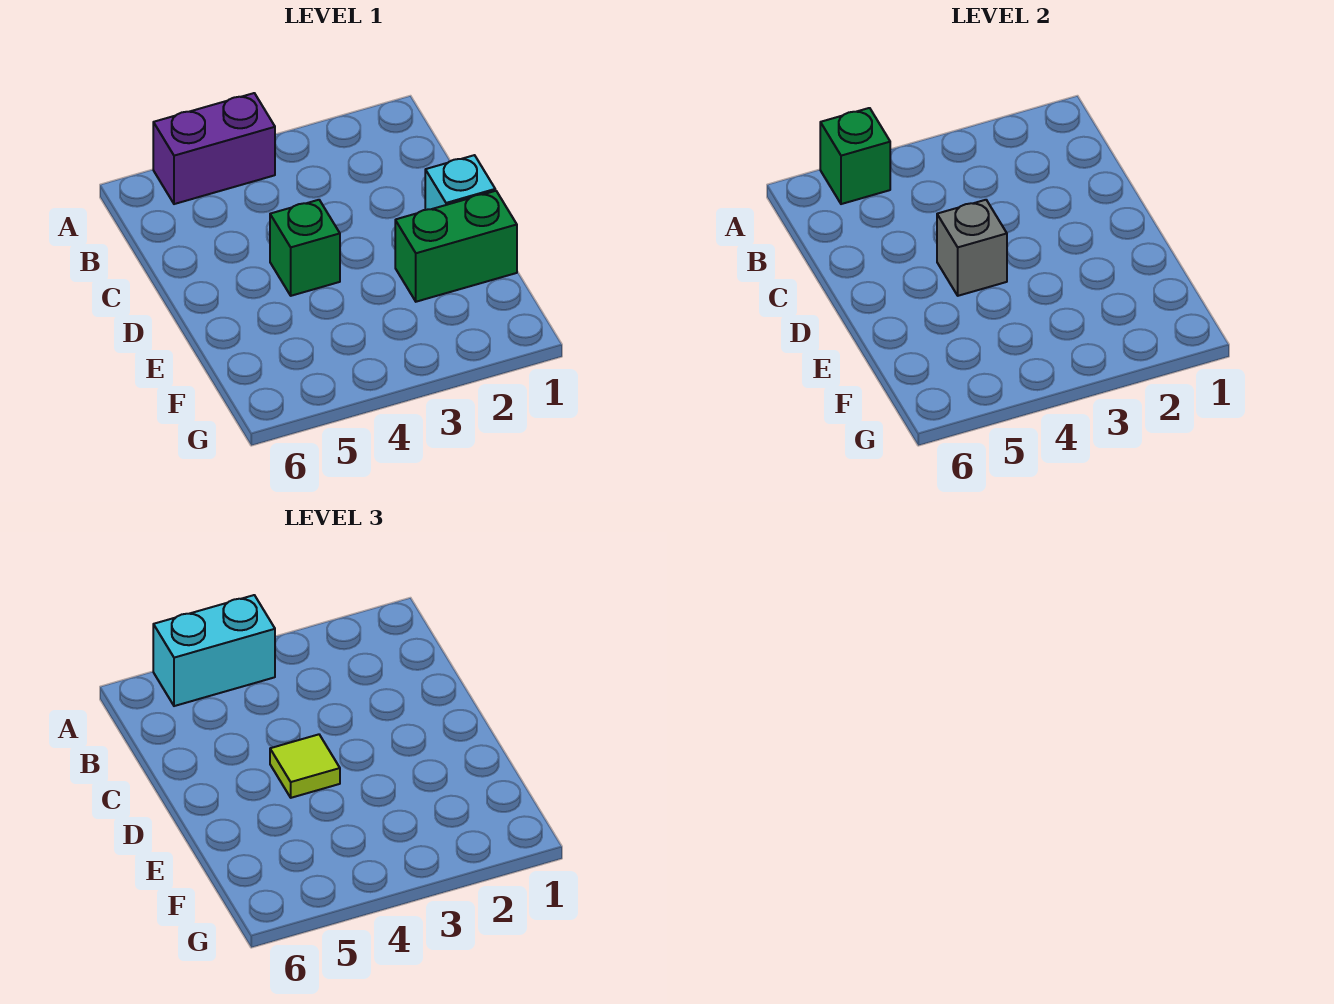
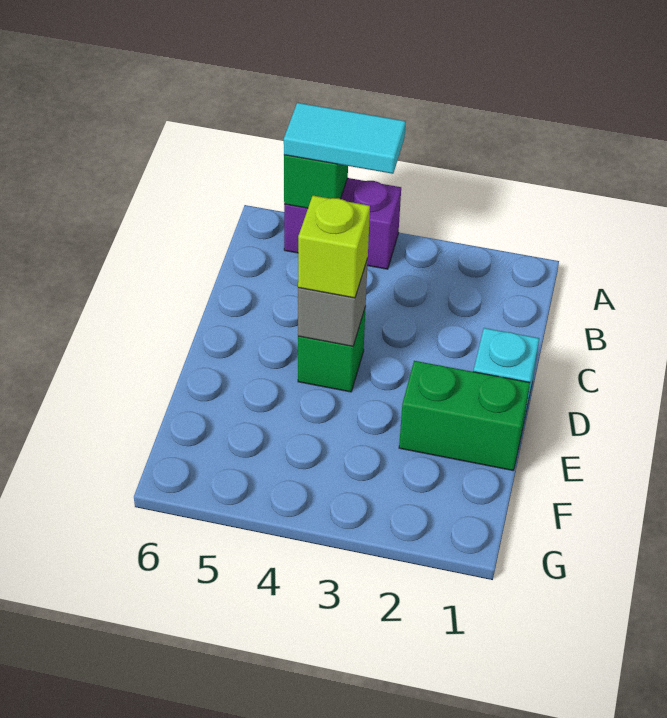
cyan 1x2 brick [153,595,275,706] -> cyan 1x2 tile [284,103,406,174]
lime 1x1 tile [270,734,340,798] -> lime 1x1 brick [298,196,370,298]

